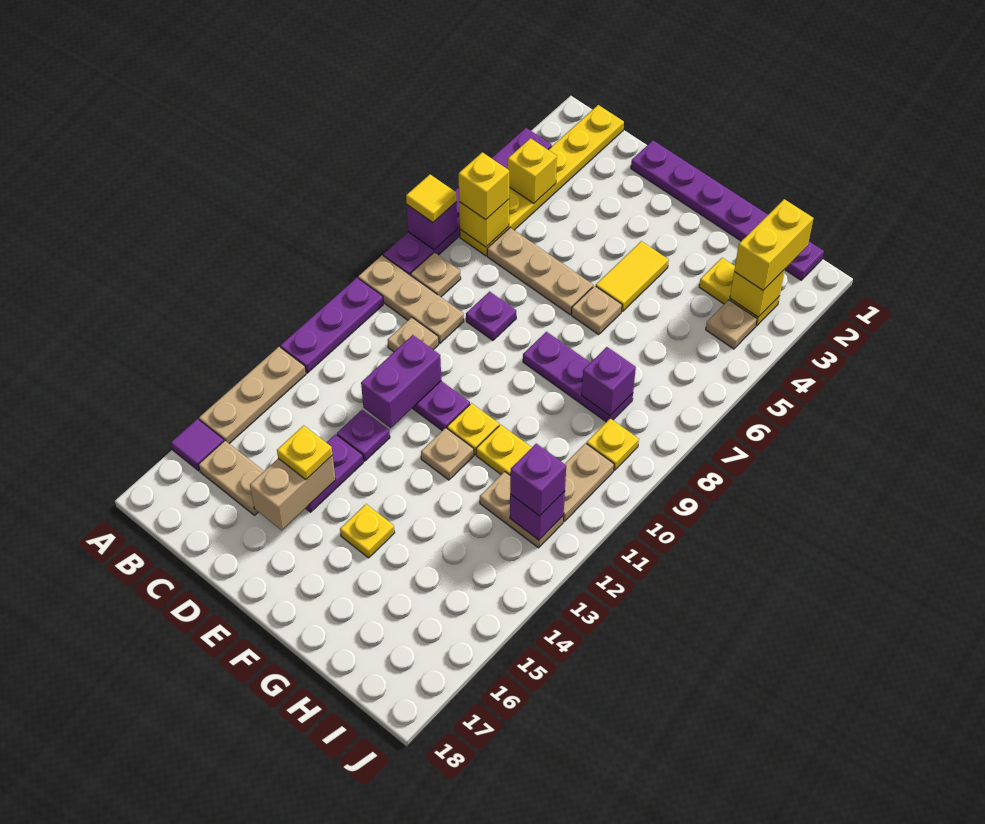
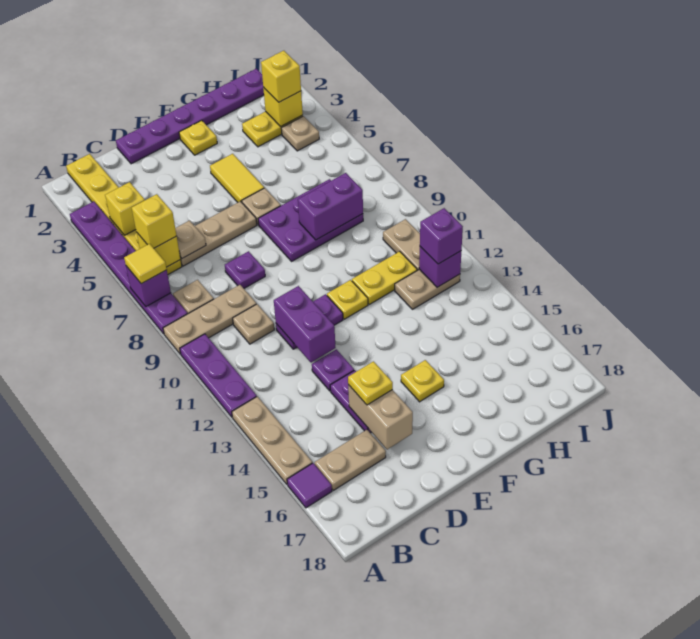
purple 1x3 plate [523,332,633,422] -> purple 2x3 plate [258,179,363,261]
tan 1x1 plate [421,428,474,480] -> tan 1x1 plate moved to [175,221,206,258]
purple 1x1 brick [582,347,636,416] -> purple 1x2 brick [298,173,363,240]
yellow 1x2 brick [734,199,814,290] -> yellow 1x1 brick [261,51,301,102]
yellow 1x1 plate [586,418,639,470] -> yellow 1x1 plate moved to [179,120,217,155]

